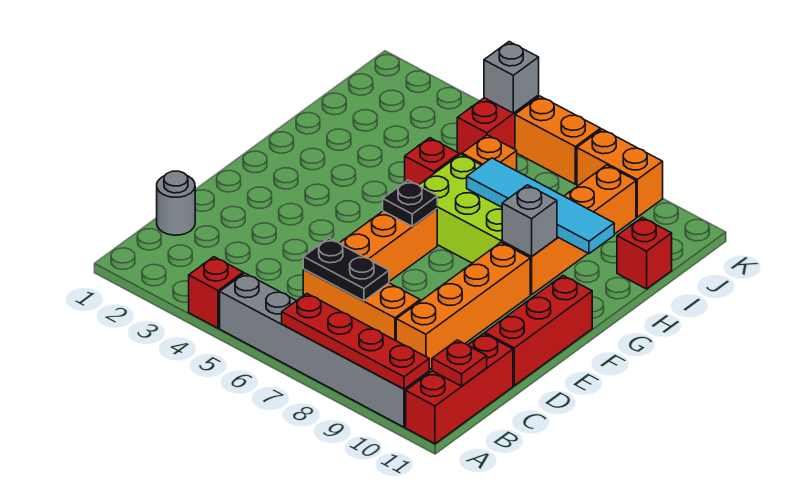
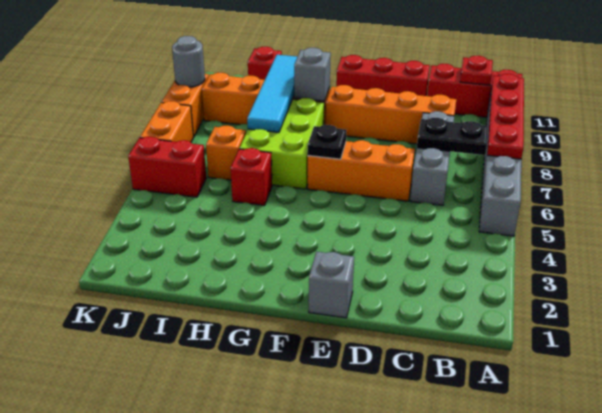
red 1x1 brick [189,257,243,328] -> none
grey 1x1 round brick [157,171,195,235] -> grey 1x1 round brick moved to [172,36,205,87]
orange 1x3 brick [303,269,420,341] -> grey 1x3 brick [410,111,454,205]
black 1x2 plate [303,238,389,301] -> black 1x2 plate turned to [417,118,488,155]
grey 1x1 brick [484,42,539,113] -> grey 1x1 brick moved to [309,252,354,318]

